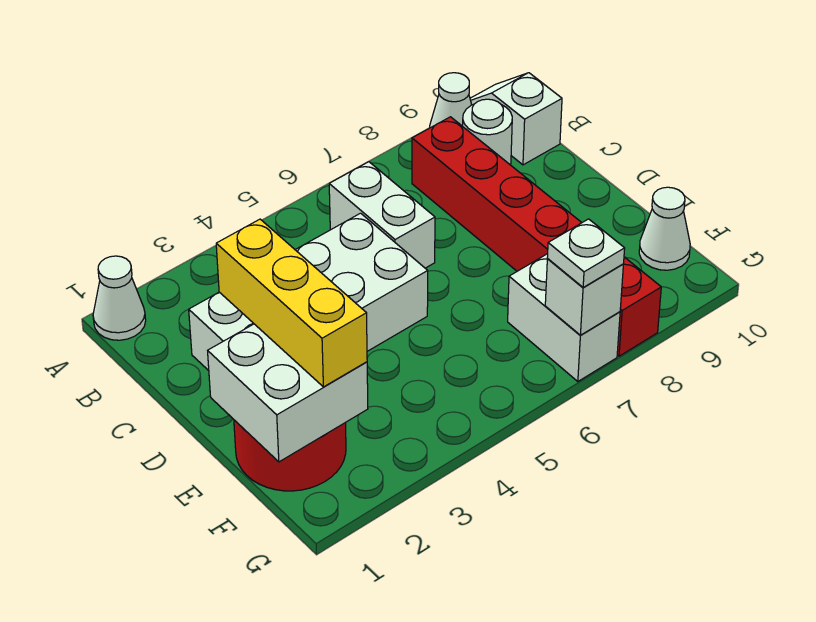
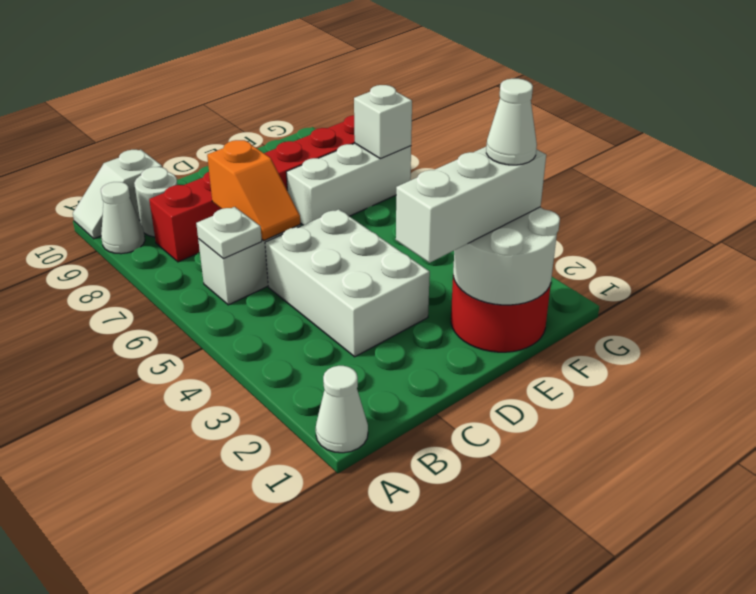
white 2x4 brick [189,213,428,371] -> white 2x3 brick [265,209,430,357]
none -> orange 1x2 slope [207,140,300,240]
yellow 1x3 brick [216,219,367,387] -> white 1x3 brick [396,146,546,263]
white 2x2 brick [208,324,368,462] -> white 2x2 round brick [453,207,560,305]
white 1x2 brick [508,254,620,381] -> white 1x3 brick [286,143,411,225]
white 1x1 cone [639,187,690,270] -> white 1x1 cone moved to [486,79,537,165]
white 1x1 plate [547,219,625,288] -> white 1x1 plate moved to [196,207,262,259]

